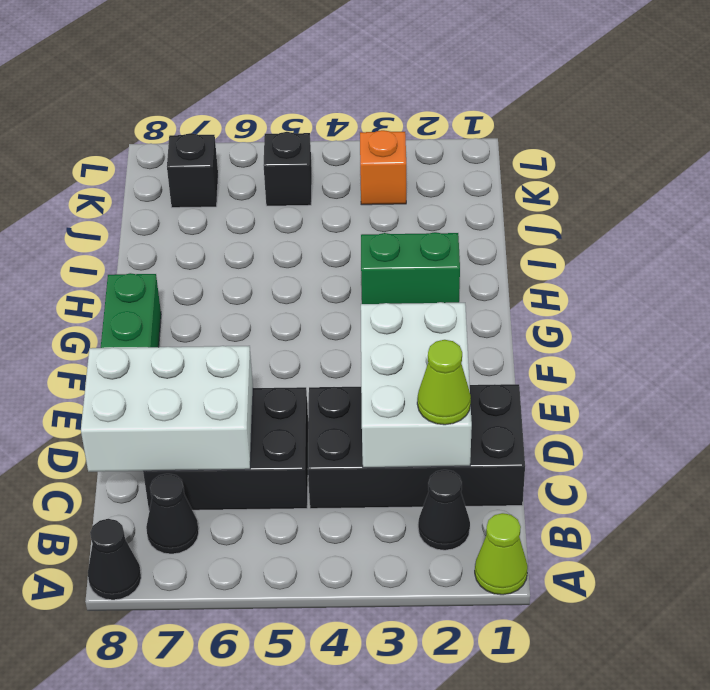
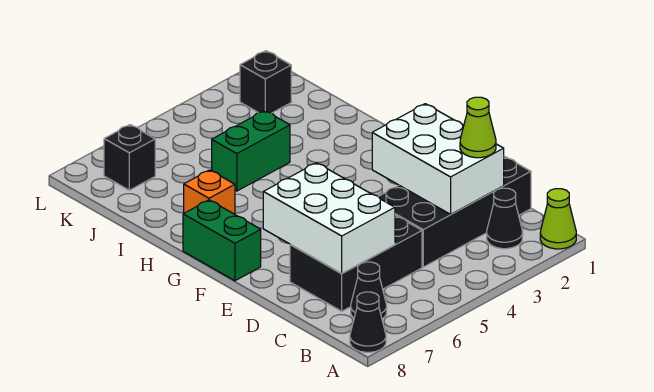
white 2x3 brick [81,346,253,472] -> white 2x3 brick turned to [263,163,395,274]
green 1x2 brick [361,232,460,304] -> green 1x2 brick moved to [212,111,290,191]
orange 1x1 brick [360,130,406,205] -> orange 1x1 brick moved to [184,170,235,214]
black 1x1 brick [264,132,312,206] -> black 1x1 brick moved to [240,51,291,113]

